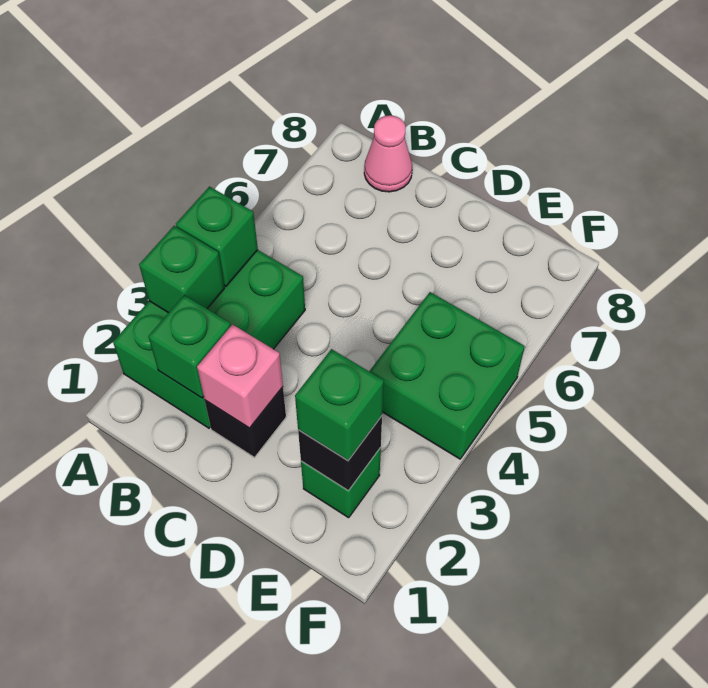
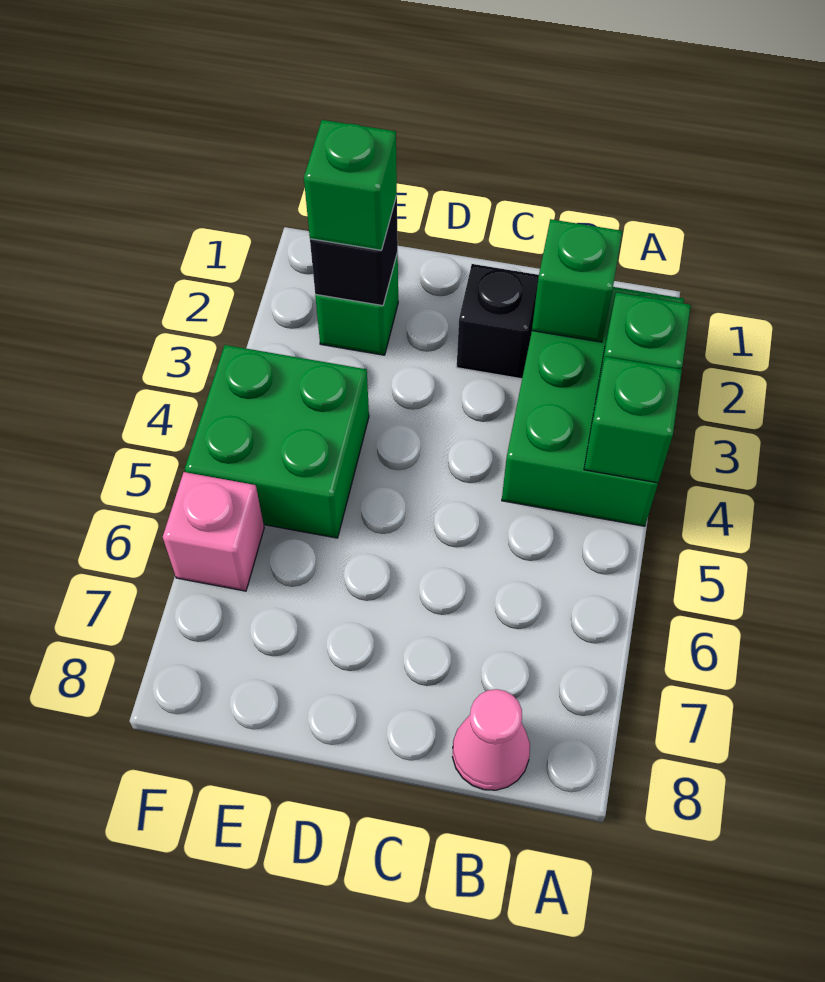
pink 1x1 brick [197,324,283,428] -> pink 1x1 brick moved to [163,472,264,591]

